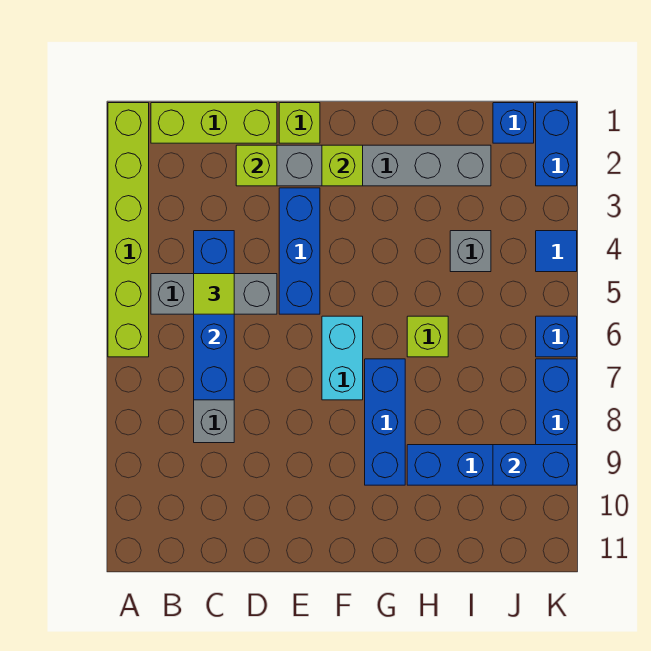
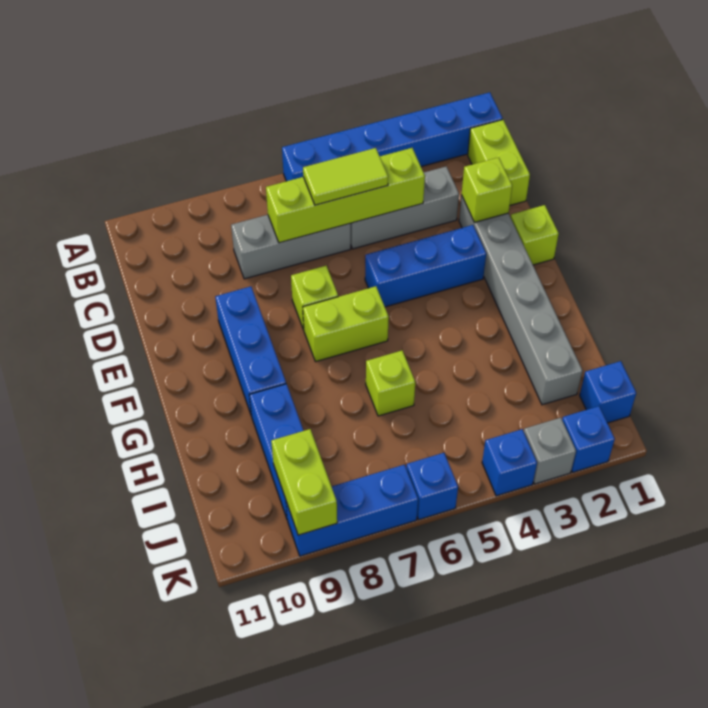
lime 1x6 brick [108,103,149,357] -> blue 1x6 brick [282,92,503,181]
lime 1x3 brick [151,103,277,143] -> lime 1x2 brick [468,120,530,205]
grey 1x3 brick [151,274,277,314] -> grey 1x3 brick turned to [350,166,459,249]
blue 1x4 brick [194,231,234,400] -> lime 1x4 brick [266,148,425,243]
lime 1x1 tile [194,274,234,314] -> lime 1x2 tile [303,148,388,205]
lime 1x1 brick [322,145,363,186] -> lime 1x1 brick moved to [291,266,338,330]
cyan 1x2 brick [322,316,363,400] -> lime 1x2 brick [303,286,389,362]
blue 1x3 brick [365,359,405,485] -> blue 1x3 brick turned to [215,287,286,416]
grey 1x1 brick [450,231,491,272] -> grey 1x1 brick moved to [524,418,576,484]
blue 1x2 brick [493,445,577,485] -> lime 1x2 brick [271,429,337,535]
blue 1x2 brick [536,103,577,186] -> blue 1x1 brick [562,406,615,472]
blue 1x1 tile [536,231,577,272] -> blue 1x1 brick [482,429,537,496]

